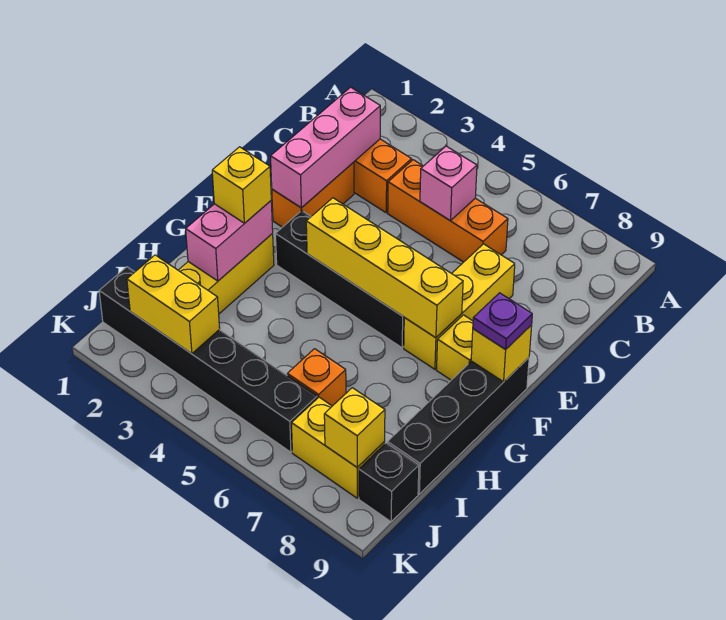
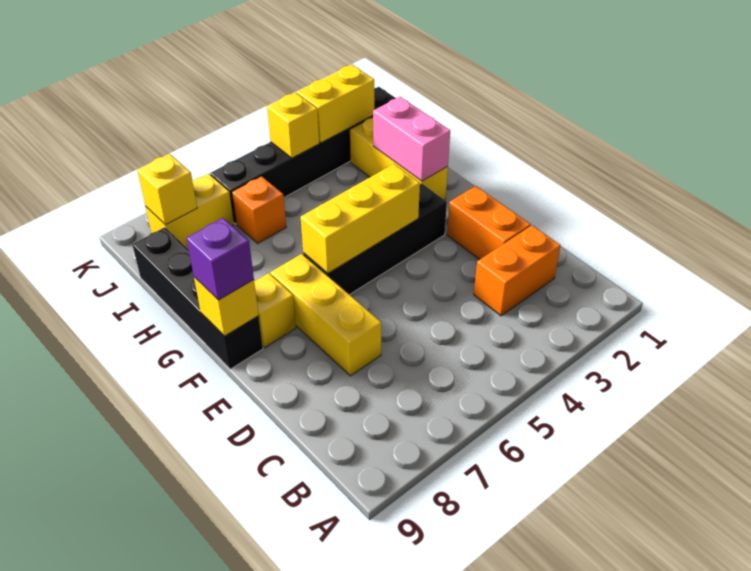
pink 1x3 brick [271,87,380,208] -> none
orange 1x3 brick [388,160,508,262] -> none
pink 1x1 brick [420,146,477,221] -> none
yellow 1x4 brick [306,198,463,338] -> yellow 1x3 brick [301,164,420,273]
purple 1x1 plate [473,293,532,350] -> purple 1x1 brick [187,218,254,300]
yellow 1x1 brick [212,147,271,223] -> yellow 1x1 brick moved to [267,92,319,158]
black 1x1 brick [359,443,419,522] -> none

